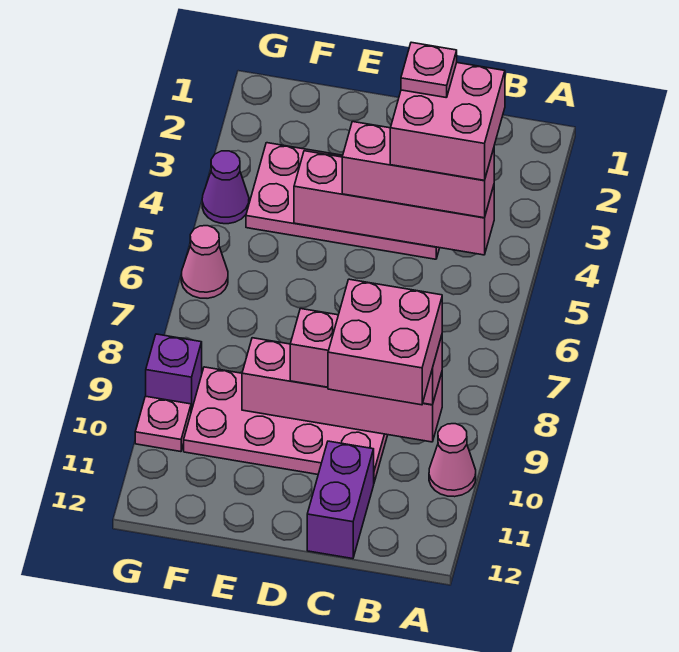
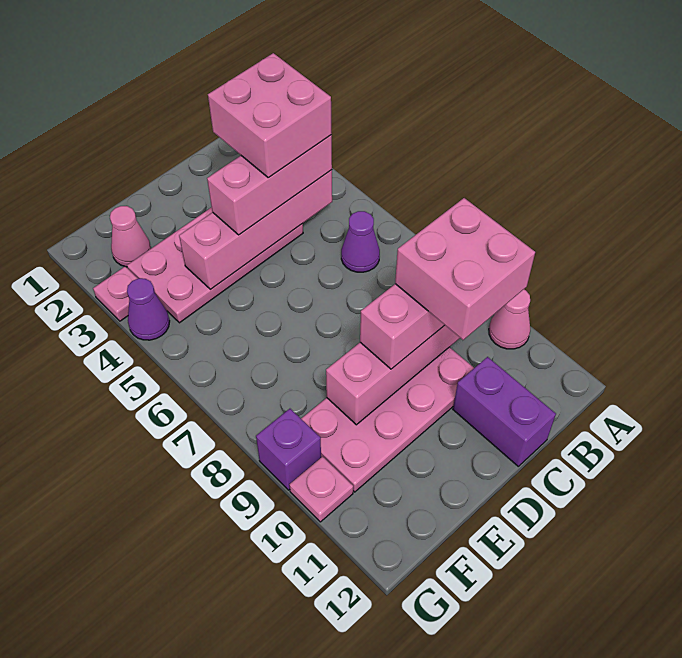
none -> purple 1x1 cone [341,211,380,272]
pink 1x1 plate [401,42,457,98] -> pink 1x1 plate moved to [93,267,138,321]
pink 1x1 cone [181,226,228,298] -> pink 1x1 cone moved to [110,206,151,267]

